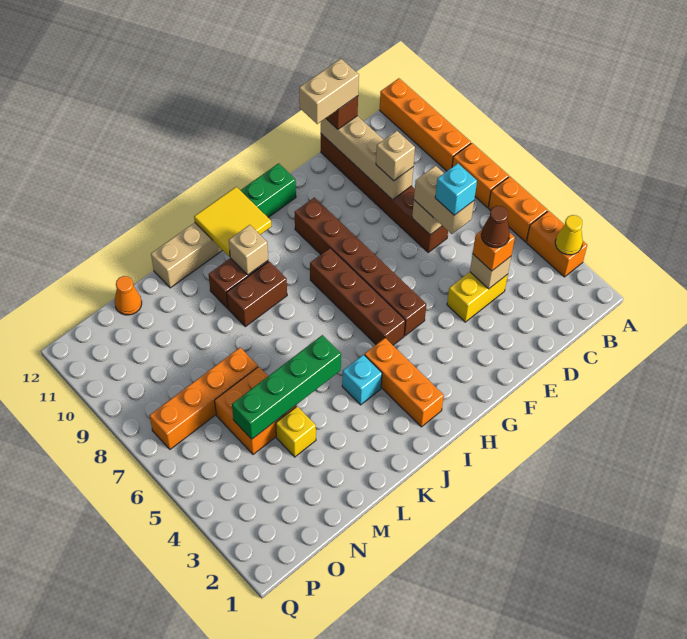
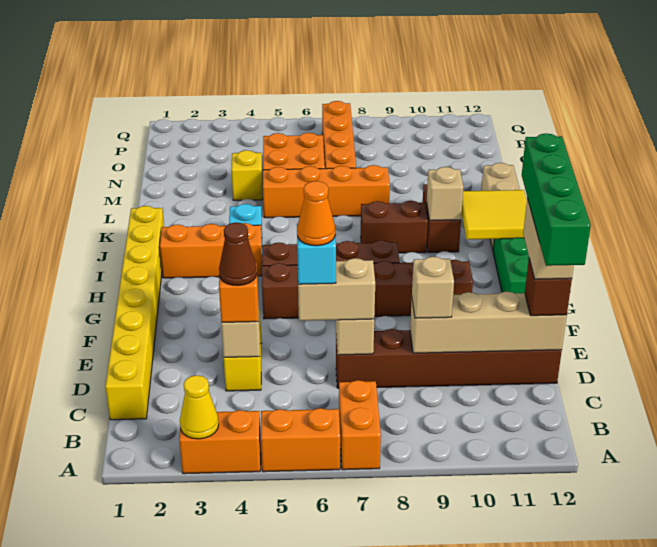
orange 1x2 brick [452,143,509,207] -> orange 1x2 brick turned to [339,380,381,470]
orange 1x4 brick [380,78,471,171] -> orange 1x4 brick moved to [263,165,390,218]
none -> yellow 1x8 brick [105,206,164,420]
brown 1x2 brick [227,262,287,327] -> brown 1x2 brick turned to [361,201,428,253]
green 1x4 brick [232,335,341,439] -> green 1x4 brick moved to [522,133,591,266]
orange 1x1 cone [114,276,142,315] -> orange 1x1 cone moved to [297,181,335,246]

